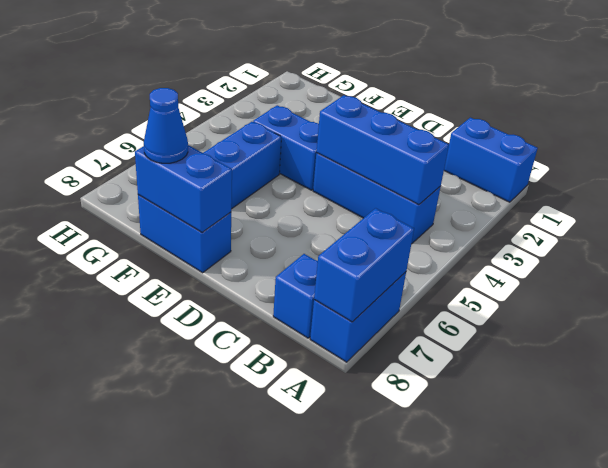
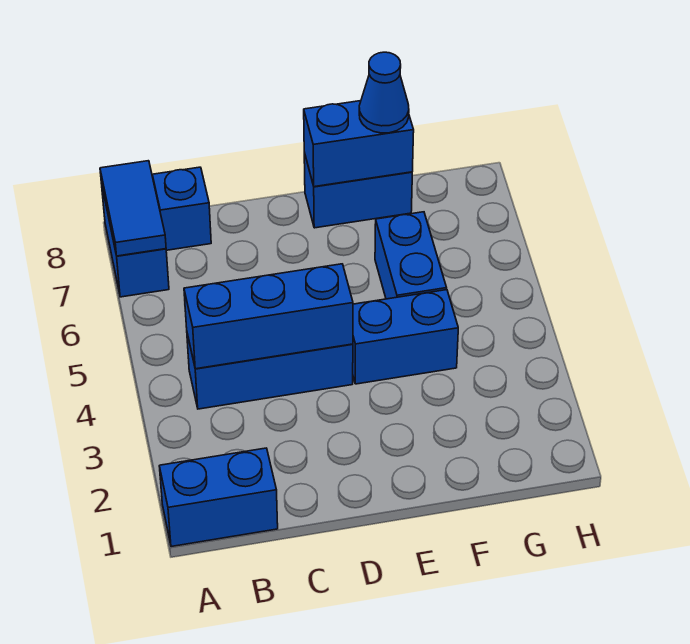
blue 1x2 brick [314,208,414,322] -> blue 1x2 tile [100,161,166,256]

